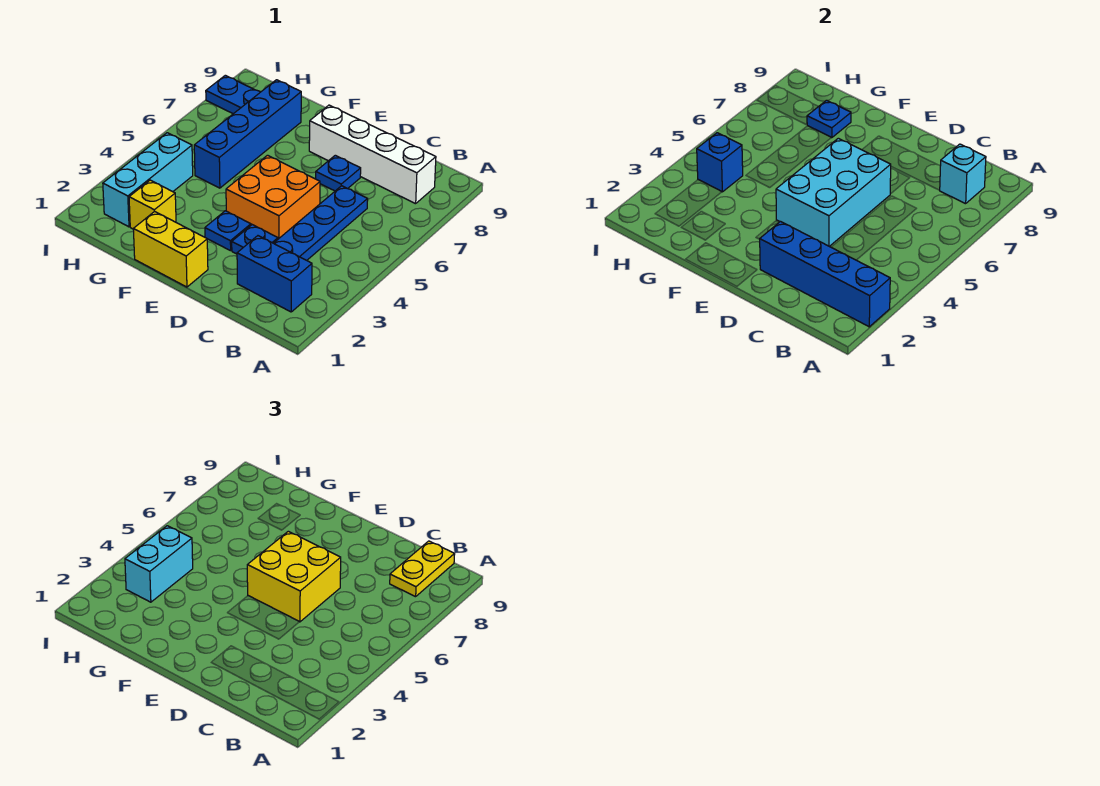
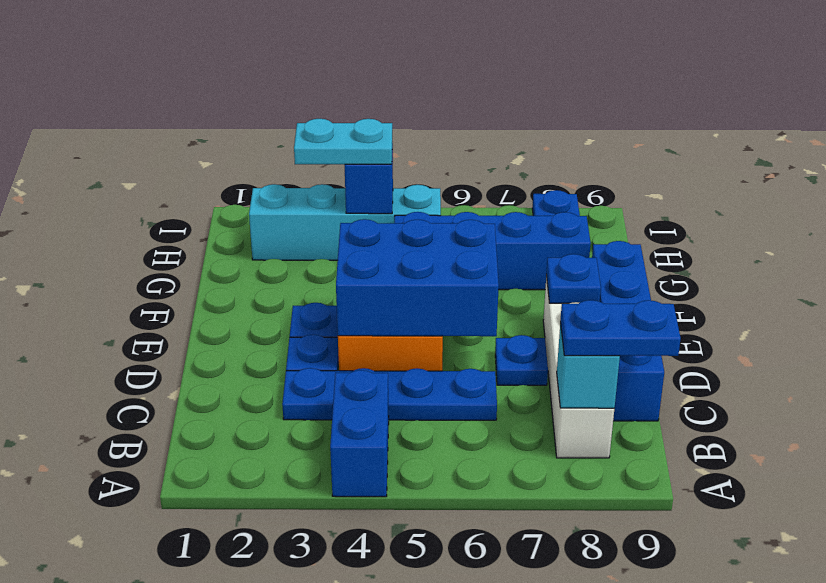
blue 1x4 brick [760,222,890,327] -> blue 1x4 brick moved to [592,241,664,421]
blue 1x2 brick [237,236,312,312] -> blue 1x2 brick moved to [330,370,389,497]
yellow 1x2 plate [390,541,455,597] -> blue 1x2 plate [560,300,681,356]
cyan 2x3 brick [776,138,891,246] -> blue 2x3 brick [336,219,499,336]
yellow 2x2 brick [247,531,341,622] -> none
yellow 1x2 brick [133,211,208,287] -> none
yellow 1x1 brick [129,180,176,229] -> none
blue 1x1 plate [807,100,851,138] -> blue 1x1 plate moved to [546,254,601,303]
cyan 1x3 brick [103,133,193,227] -> cyan 1x4 brick [249,184,441,260]
cyan 1x2 brick [125,526,193,602] -> cyan 1x2 plate [294,119,392,164]

